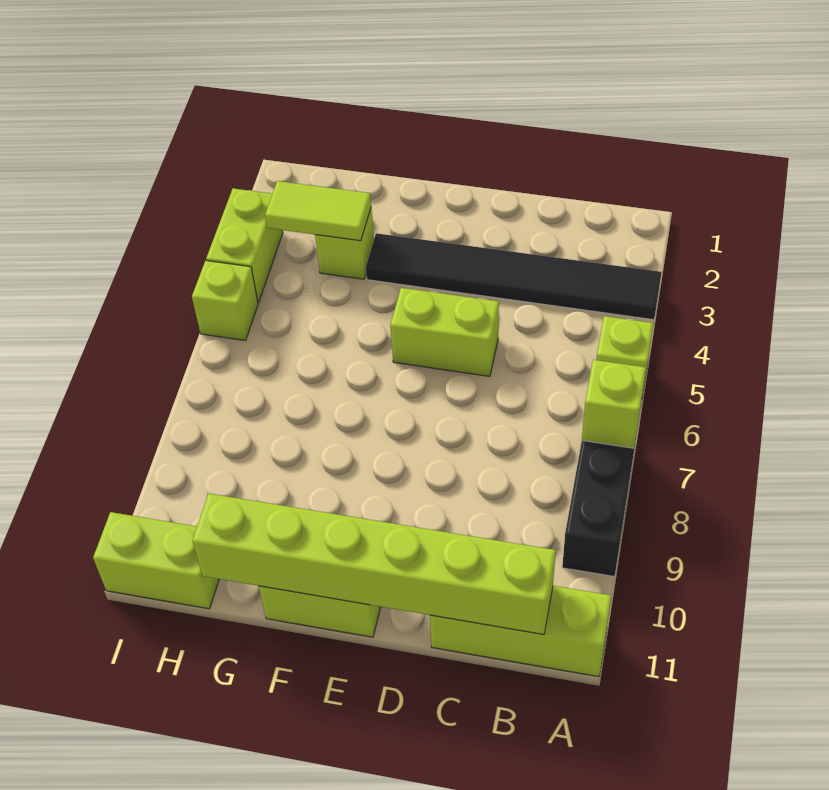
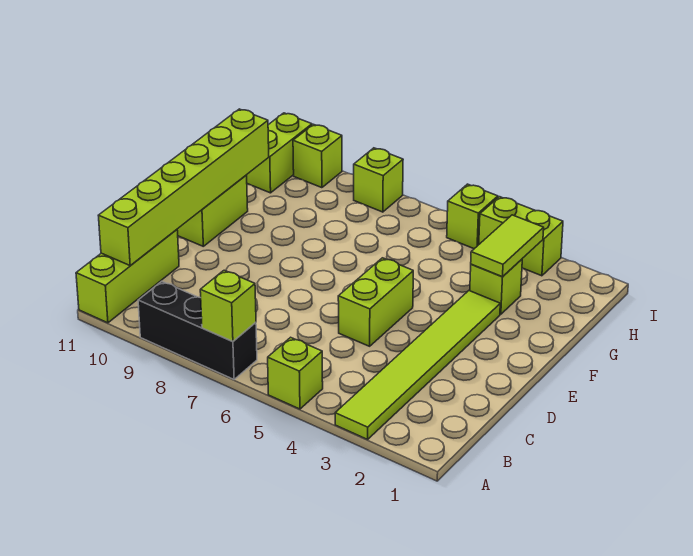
black 1x6 tile [366,233,661,320] -> lime 1x6 tile [335,291,500,439]
none -> lime 1x1 brick [354,148,403,212]
none -> lime 1x1 brick [293,124,342,188]

